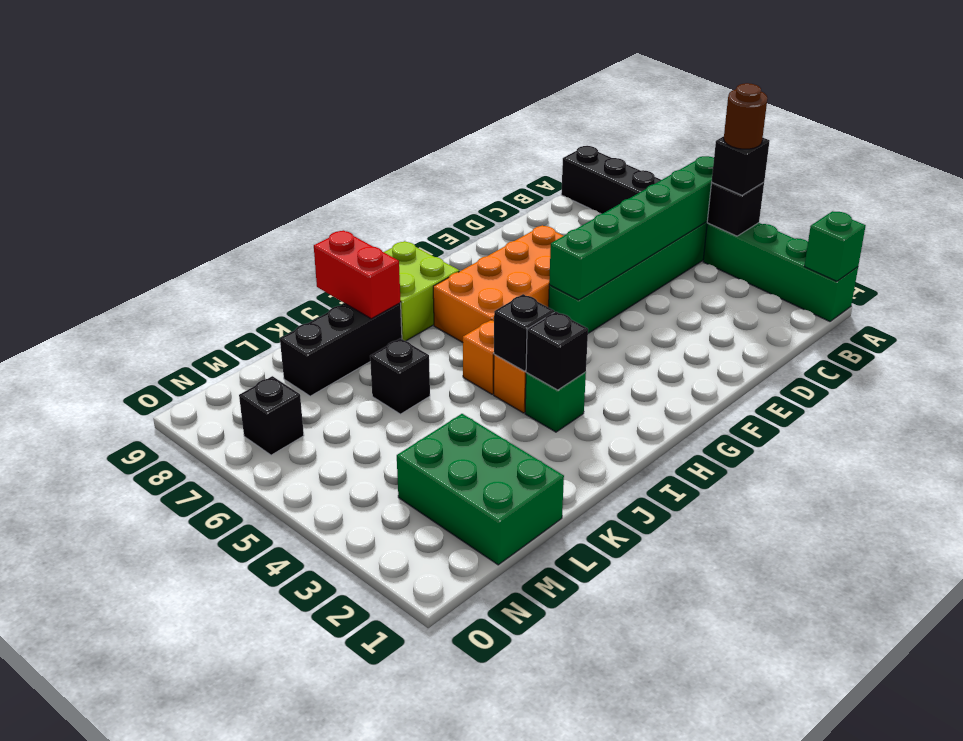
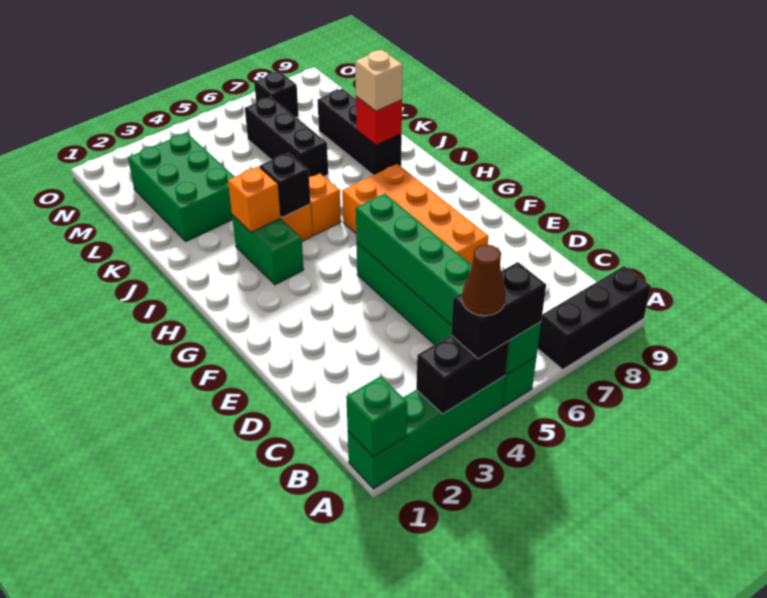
black 1x1 brick [707,183,764,236] -> black 1x2 brick [416,335,509,414]
black 1x1 brick [712,136,770,195] -> black 1x2 brick [451,262,546,359]
brown 1x1 round brick [724,83,767,149] -> brown 1x1 cone [462,245,505,316]
lime 2x2 brick [384,241,459,341] -> none
green 1x1 brick [525,372,586,432] -> green 1x2 brick [232,215,304,285]
black 1x1 brick [526,312,588,390] -> orange 1x1 brick [228,167,281,232]
red 1x2 brick [314,230,401,319] -> red 1x1 brick [356,97,402,145]
none -> tan 1x1 brick [355,50,403,111]
black 1x1 brick [370,338,430,414] -> black 1x3 brick [245,97,328,177]
green 2x3 brick [397,414,564,565] -> green 2x3 brick turned to [128,133,235,241]

